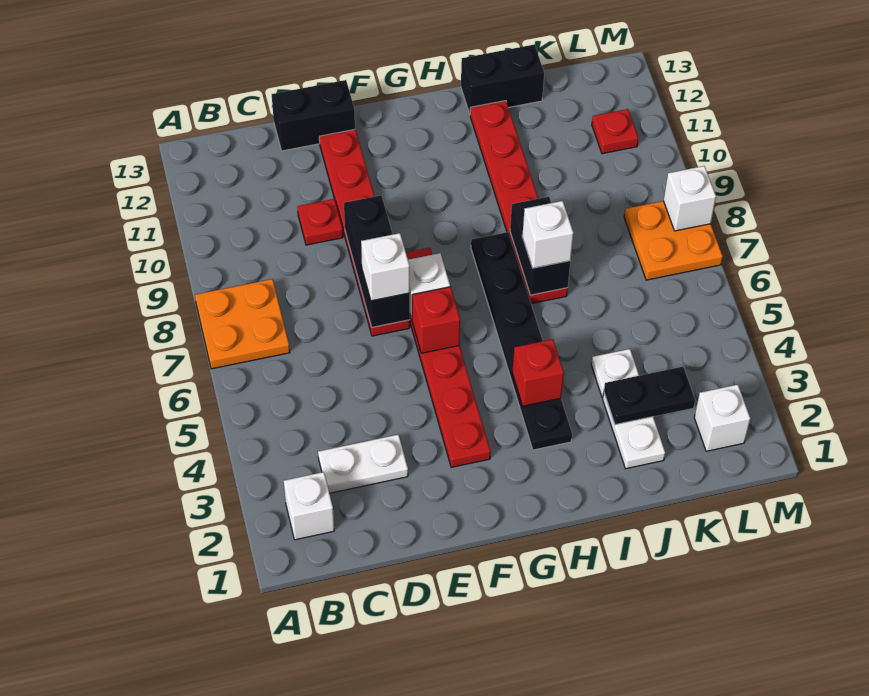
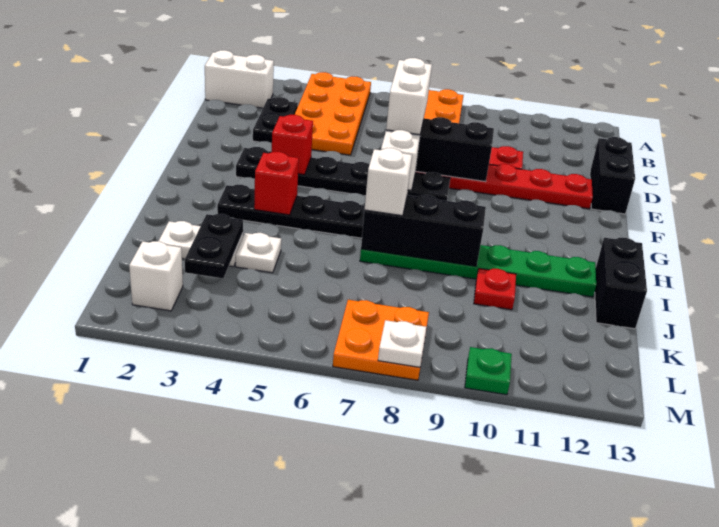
none -> orange 2x4 plate [295,72,371,155]
white 1x1 brick [284,472,334,540] -> white 1x2 brick [205,50,274,108]
white 1x2 plate [318,435,408,493] -> black 1x2 plate [253,97,298,143]
white 1x1 brick [361,233,410,301] -> white 1x2 brick [386,58,432,135]
red 1x6 plate [406,248,491,467] -> black 1x6 plate [236,147,450,201]
red 1x1 brick [412,287,460,353] -> red 1x1 brick moved to [272,115,313,175]
red 1x6 plate [470,101,568,304] -> green 1x6 plate [360,245,596,297]
black 1x2 brick [510,197,571,295] -> black 1x3 brick [361,195,486,266]
red 1x1 plate [592,109,638,154] -> red 1x1 plate moved to [474,268,516,310]
white 1x1 brick [664,166,716,231] -> white 1x1 plate [378,320,426,367]
none -> green 1x1 plate [465,347,512,395]

